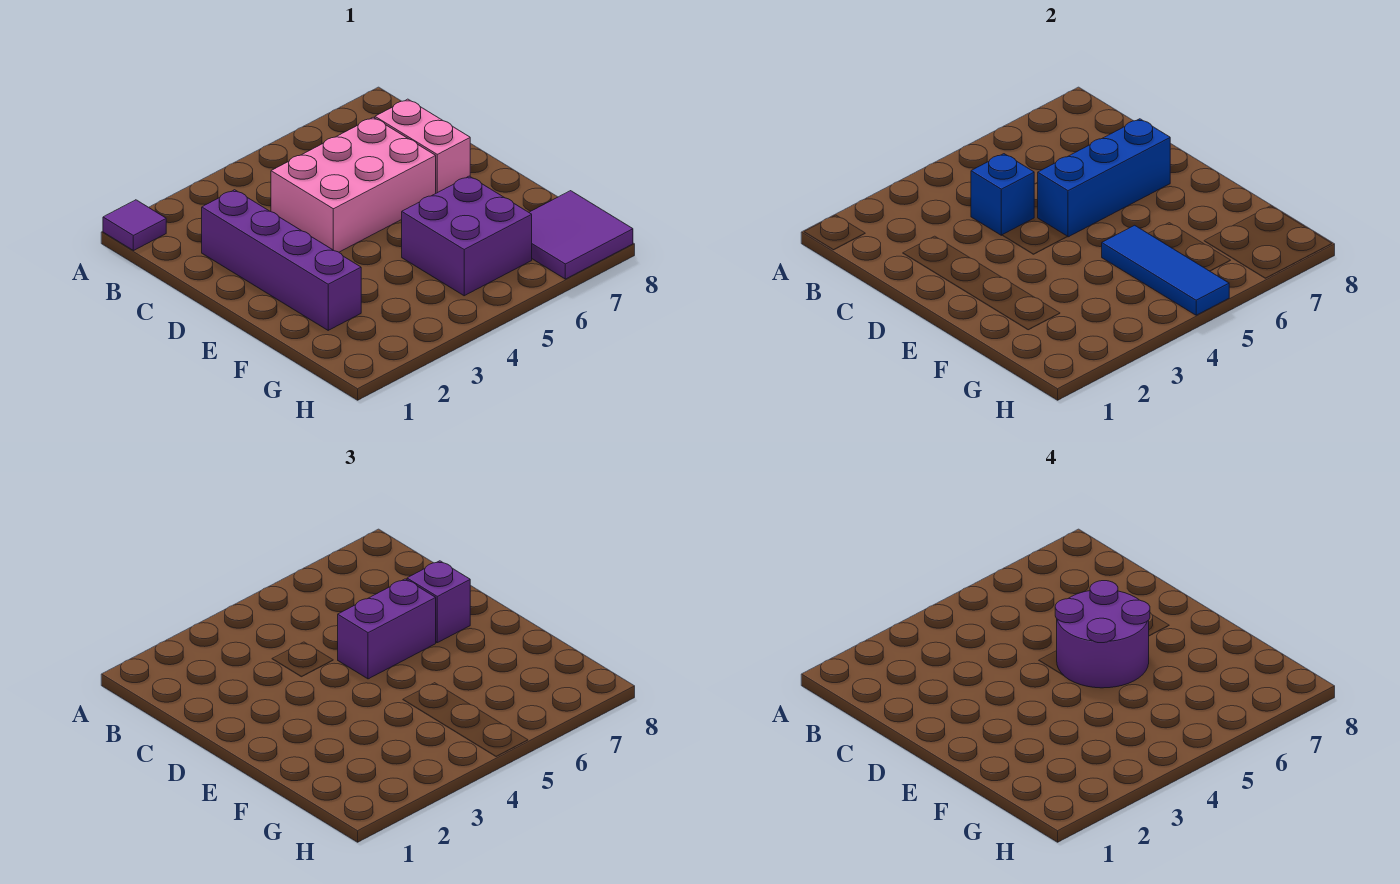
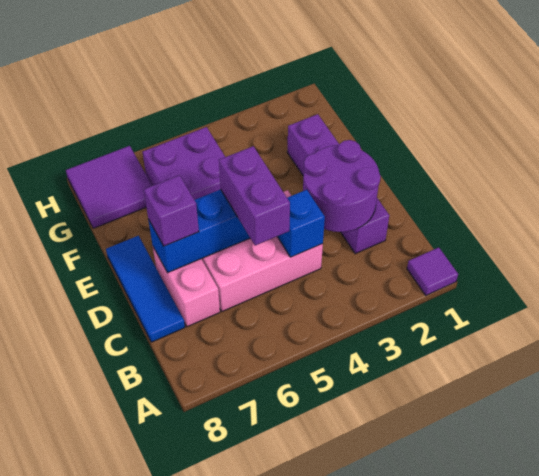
purple 1x2 brick [338,579,436,679] -> purple 1x2 brick turned to [219,146,290,245]
purple 2x2 round brick [1055,581,1150,688] -> purple 2x2 round brick moved to [303,140,381,232]
blue 1x3 tile [1102,225,1229,315] -> blue 1x3 tile moved to [106,236,185,342]

